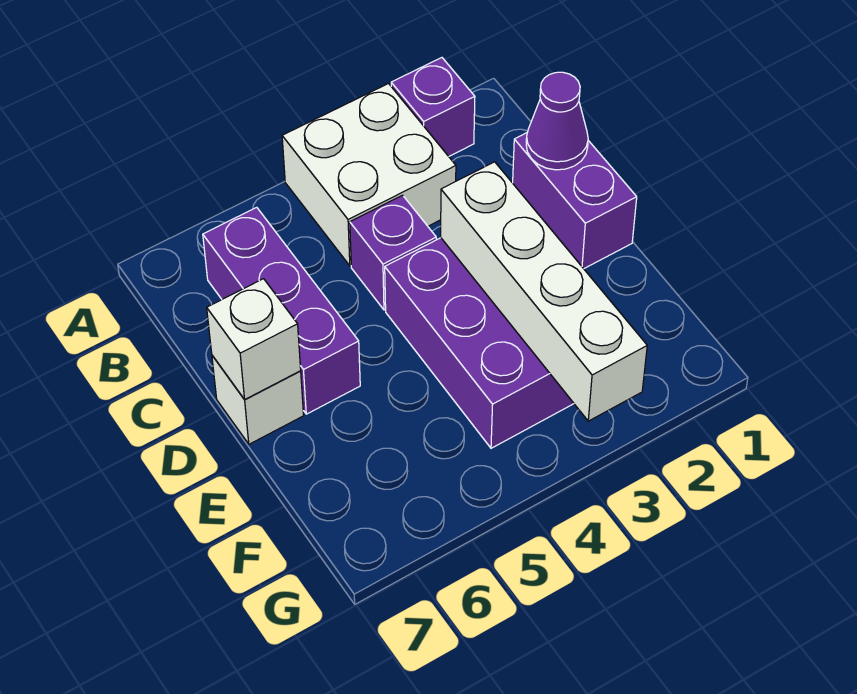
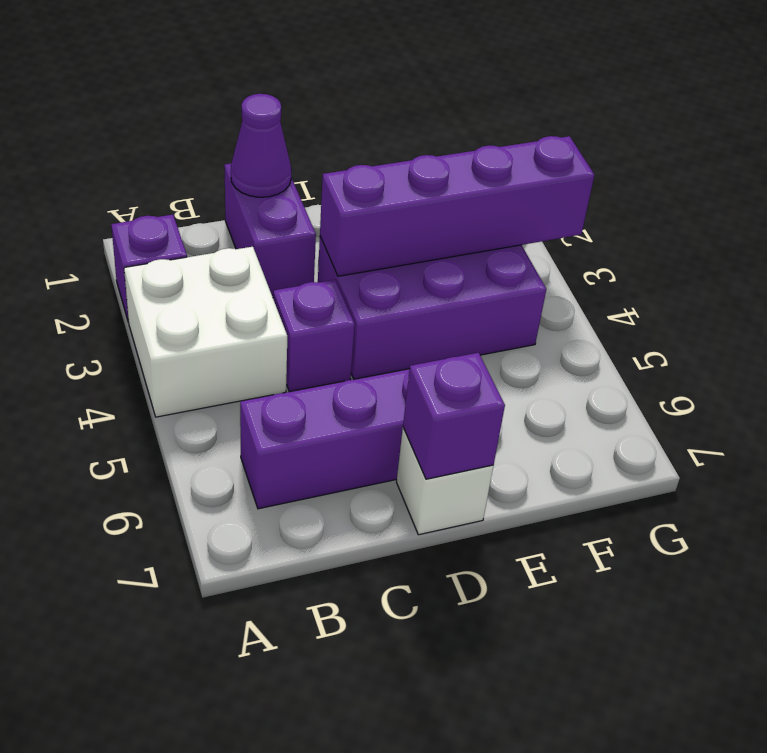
purple 1x2 brick [513,133,637,269] -> purple 1x2 brick turned to [224,164,316,297]
white 1x4 brick [441,162,647,421] -> purple 1x4 brick [320,136,594,276]
white 1x1 brick [207,279,301,400] -> purple 1x1 brick [403,353,505,479]

